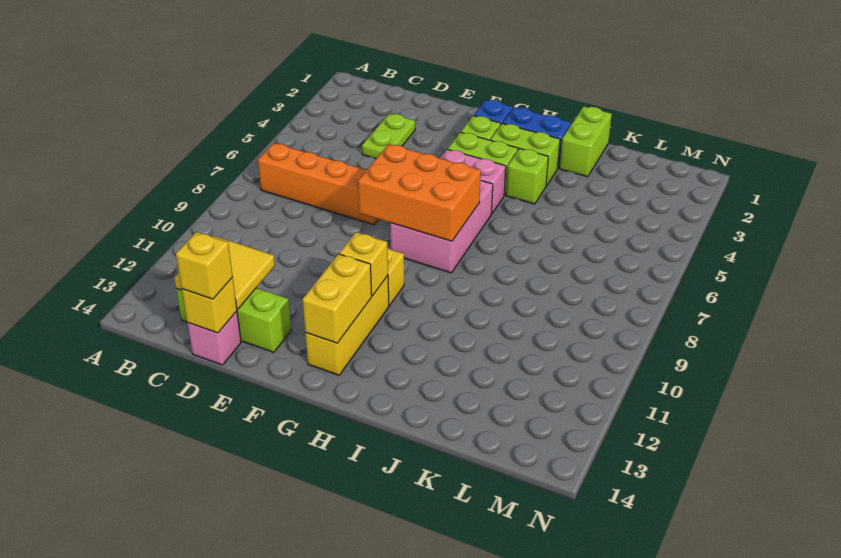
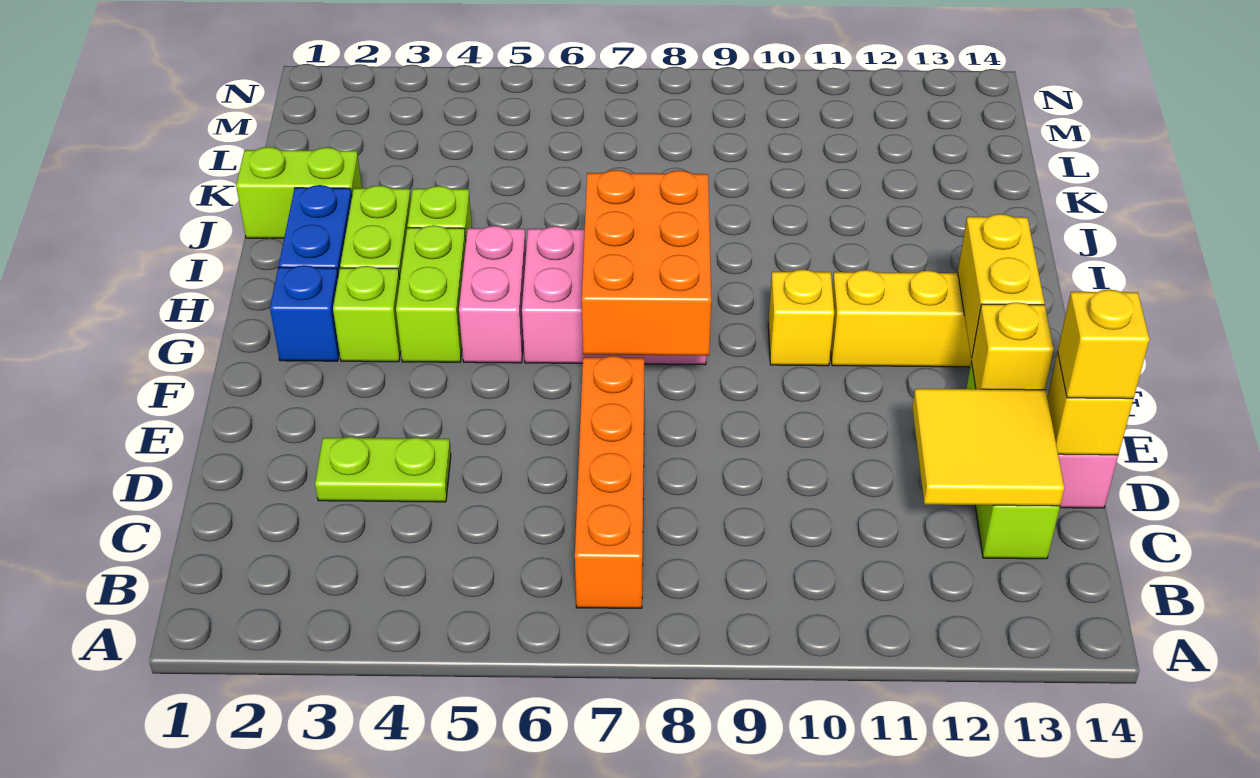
yellow 1x1 brick [339,232,388,296] -> yellow 1x1 brick moved to [971,302,1054,390]
yellow 1x2 brick [303,254,372,343] -> yellow 1x2 brick turned to [958,214,1044,358]

